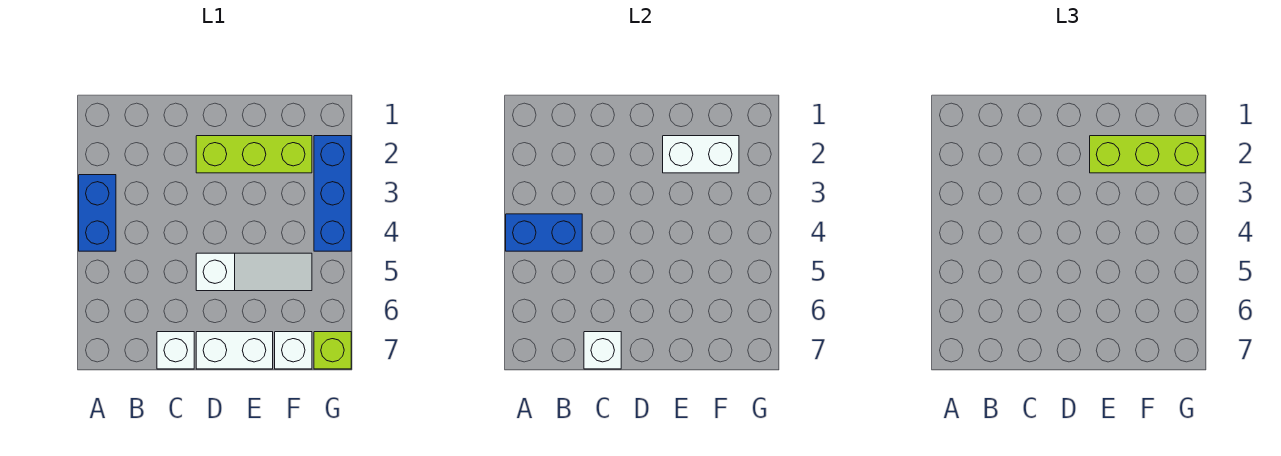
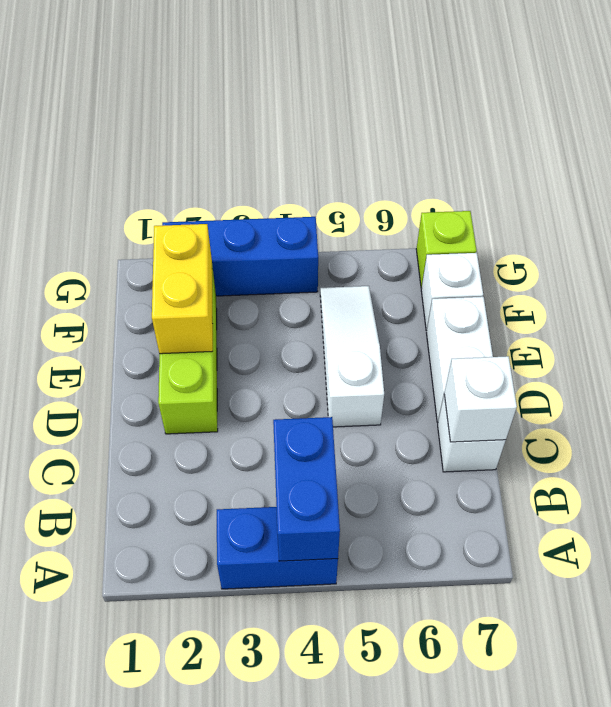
white 1x2 brick [663,136,739,173] -> yellow 1x2 brick [152,224,213,354]
lime 1x3 brick [1090,136,1205,173] -> none

